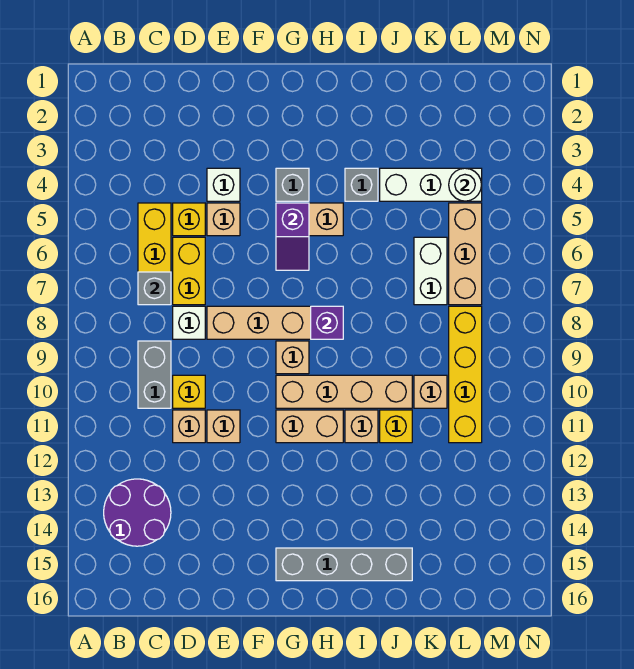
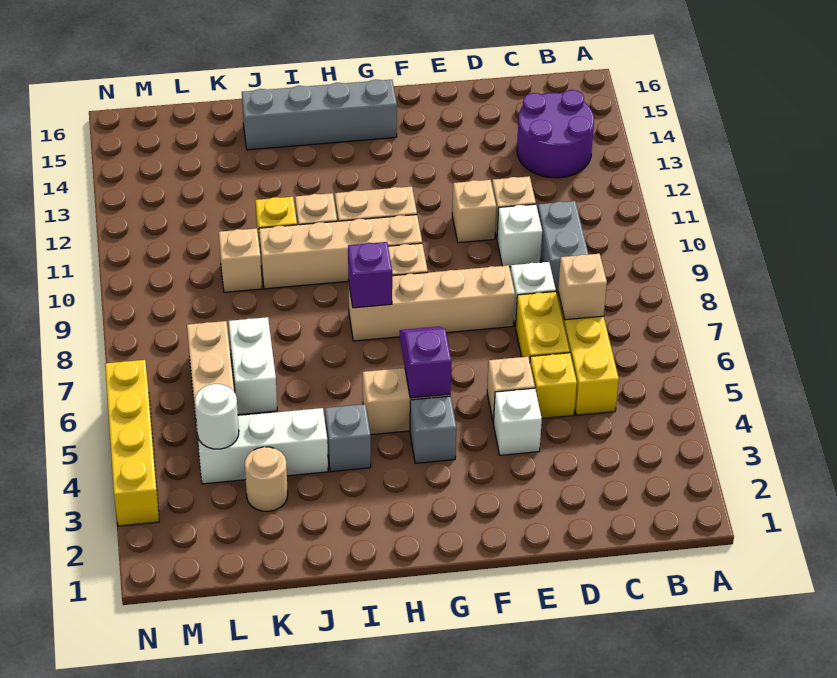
grey 1x1 brick [138,272,171,305] -> tan 1x1 brick [558,254,607,320]
yellow 1x1 brick [173,375,205,408] -> white 1x1 brick [497,204,542,267]
none -> tan 1x1 round brick [245,447,288,511]
yellow 1x4 brick [449,306,482,443] -> yellow 1x4 brick moved to [105,360,159,526]

